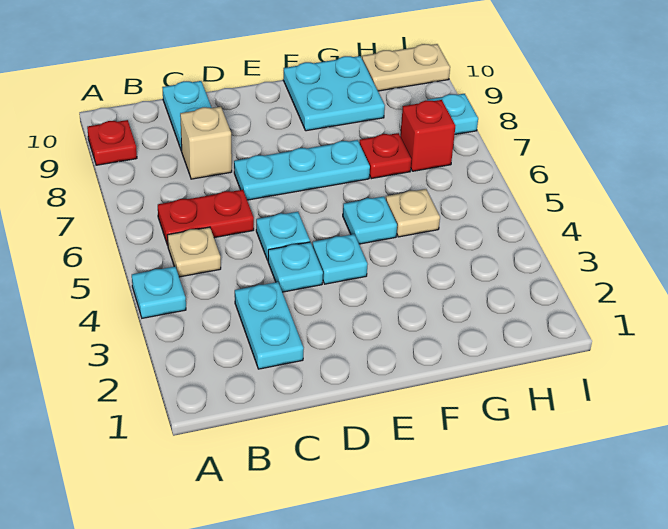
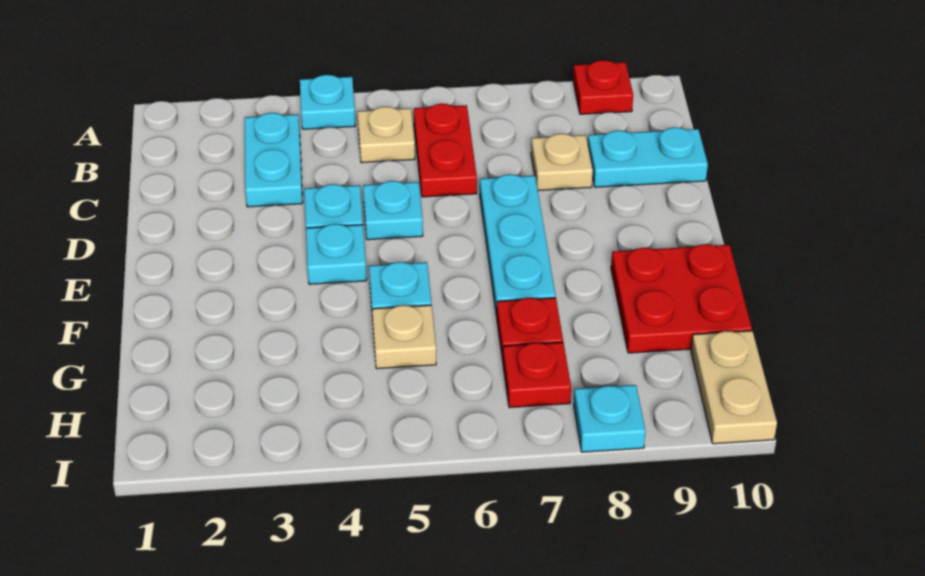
cyan 1x2 plate [235,282,304,369] -> cyan 1x2 plate turned to [245,113,303,207]
tan 1x1 brick [180,107,232,179] -> tan 1x1 plate [531,134,593,190]
cyan 2x2 plate [283,56,385,131] -> red 2x2 plate [611,244,752,353]
red 1x1 brick [400,100,455,171] -> red 1x1 plate [503,342,571,408]

